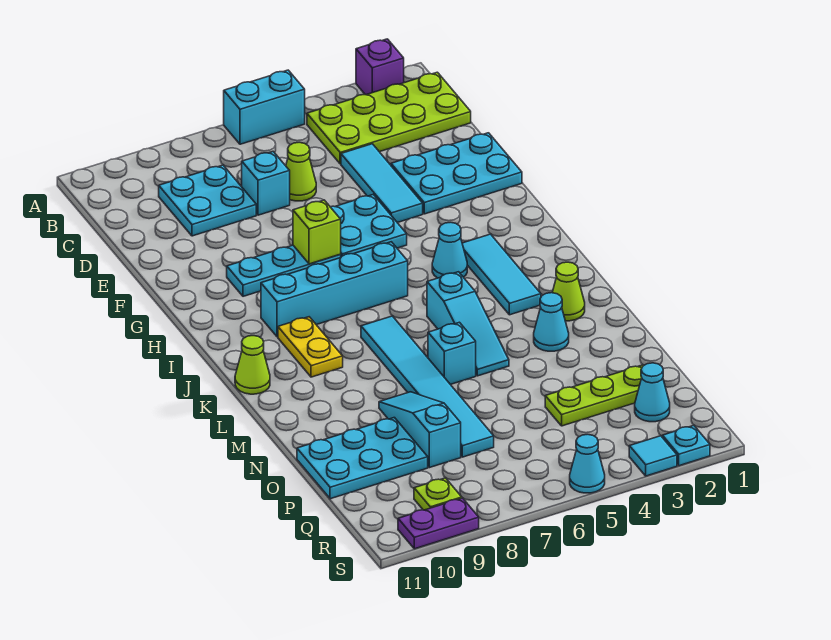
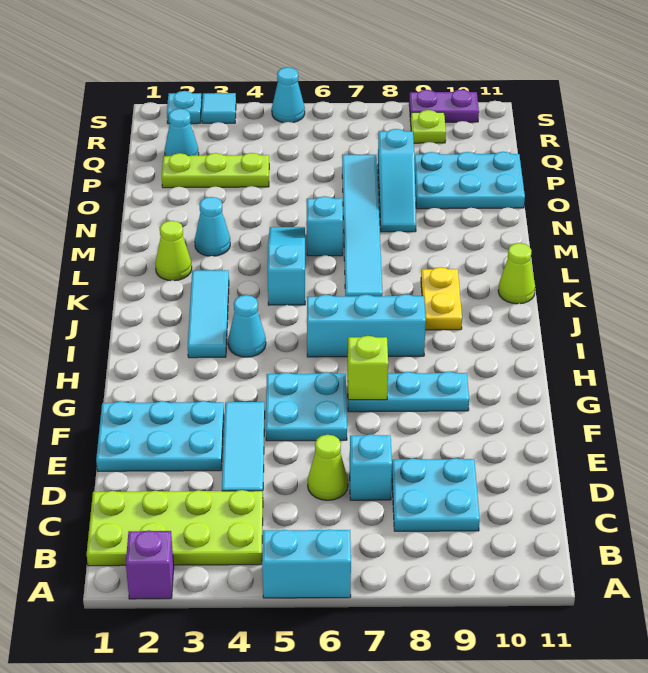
cyan 1x4 brick [261,242,408,337] -> cyan 1x3 brick [307,294,426,357]

